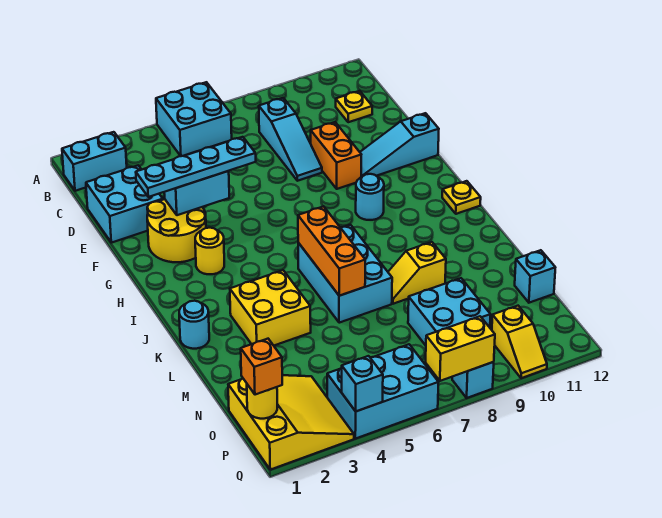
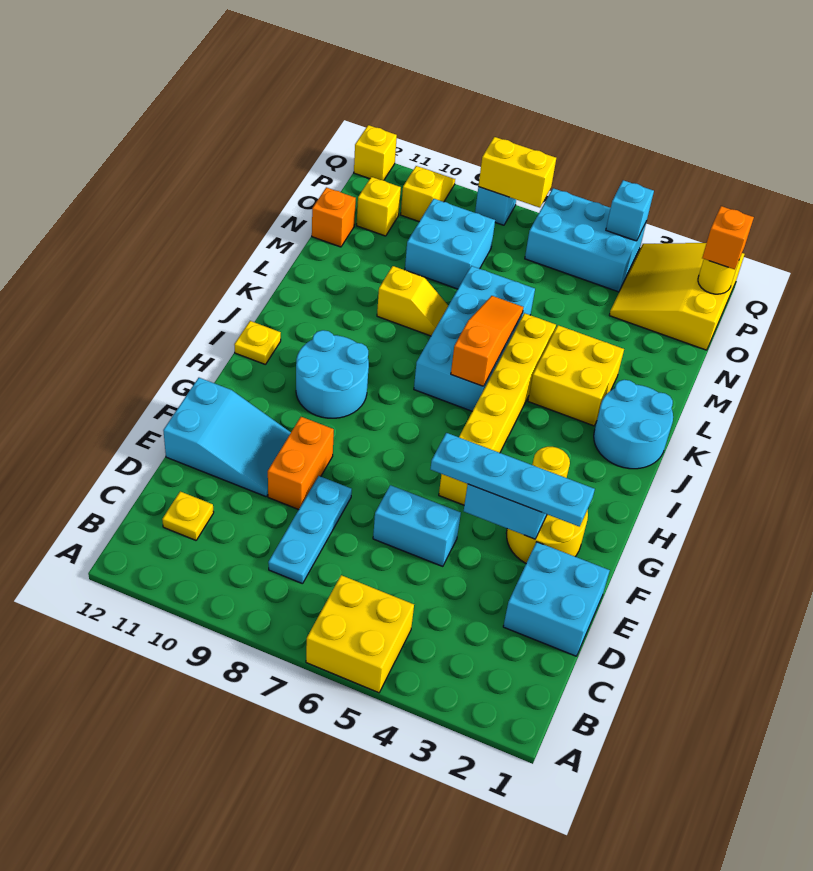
cyan 2x2 brick [156,82,232,156] -> yellow 2x2 brick [306,575,414,693]
cyan 1x2 brick [62,132,127,191] -> cyan 1x2 brick moved to [373,485,461,566]
cyan 1x3 slope [259,98,322,181] -> cyan 1x3 plate [268,476,352,584]
cyan 1x3 slope [360,113,439,177] -> cyan 2x3 slope [163,378,291,497]
none -> yellow 1x6 brick [439,313,556,505]
cyan 1x1 round brick [356,174,384,220] -> cyan 2x2 round brick [296,330,369,418]
cyan 2x3 brick [298,225,392,323] -> cyan 2x4 brick [414,266,535,411]
orange 1x3 brick [298,206,365,296] -> orange 1x3 slope [451,296,523,386]
cyan 1x1 round brick [179,301,209,349] -> cyan 2x2 round brick [594,380,673,469]
cyan 1x1 brick [515,250,555,303] -> orange 1x1 brick [312,187,356,247]
none -> yellow 1x1 brick [357,177,401,236]
none -> yellow 1x1 brick [354,125,397,180]

